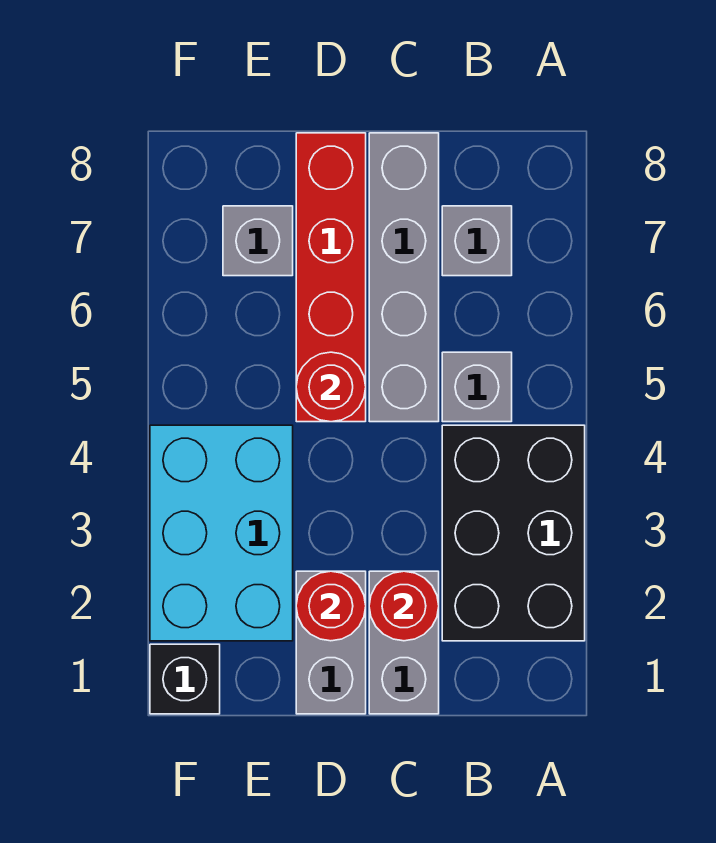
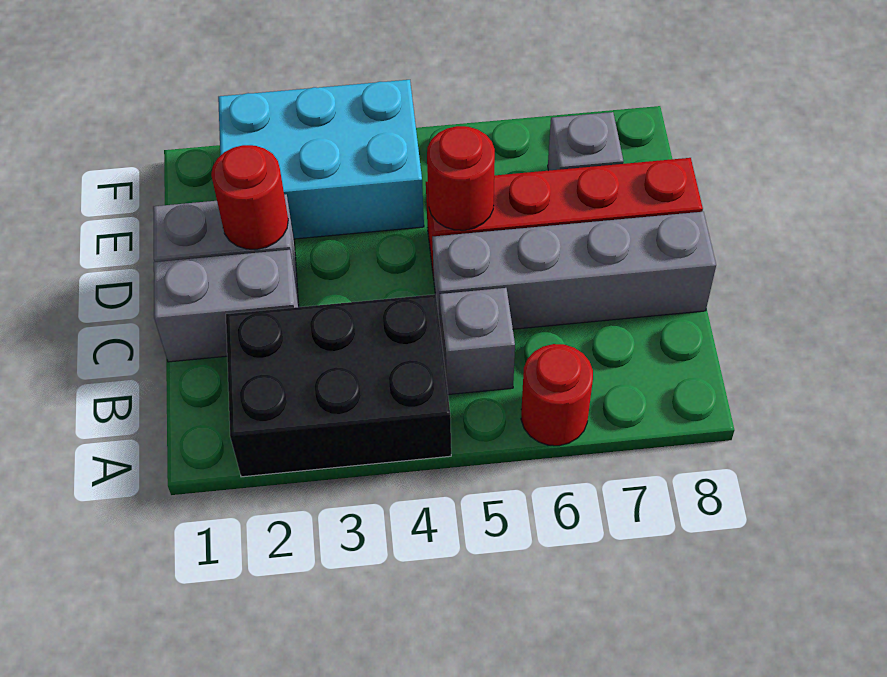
grey 1x1 brick [442,206,512,276] -> none
red 1x1 round brick [369,571,439,641] -> red 1x1 round brick moved to [521,344,593,446]
black 1x1 brick [150,644,220,714] -> none

